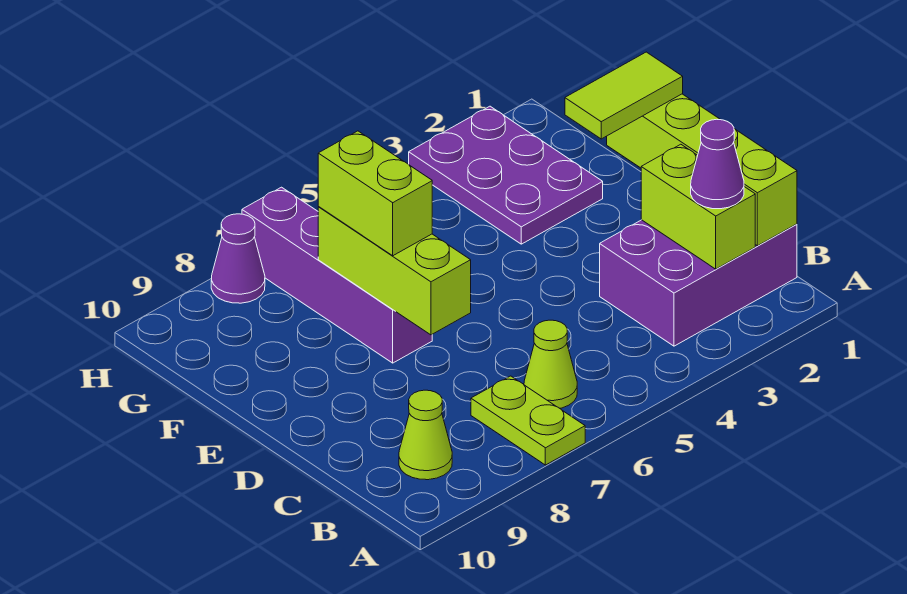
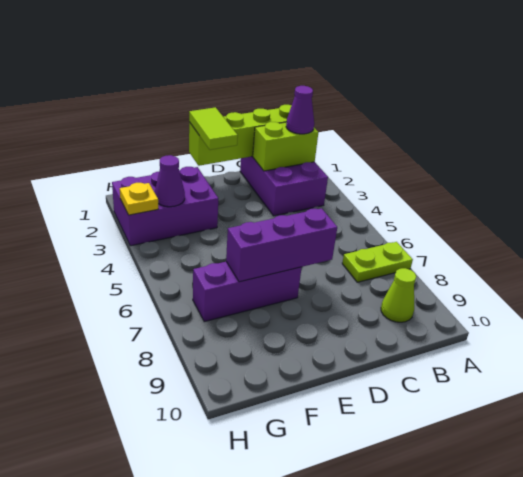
lime 1x1 cone [524,320,577,408] -> none
lime 1x3 brick [318,207,471,335] -> purple 1x3 brick [226,208,337,282]
purple 1x4 brick [242,187,432,363] -> purple 1x3 brick [193,262,302,322]
lime 1x2 brick [318,131,432,256] -> none
purple 2x3 plate [409,106,603,244] -> purple 2x3 brick [112,167,218,246]
none -> yellow 1x1 plate [120,183,158,215]
purple 1x1 cone [211,214,265,303] -> purple 1x1 cone moved to [155,155,185,207]

